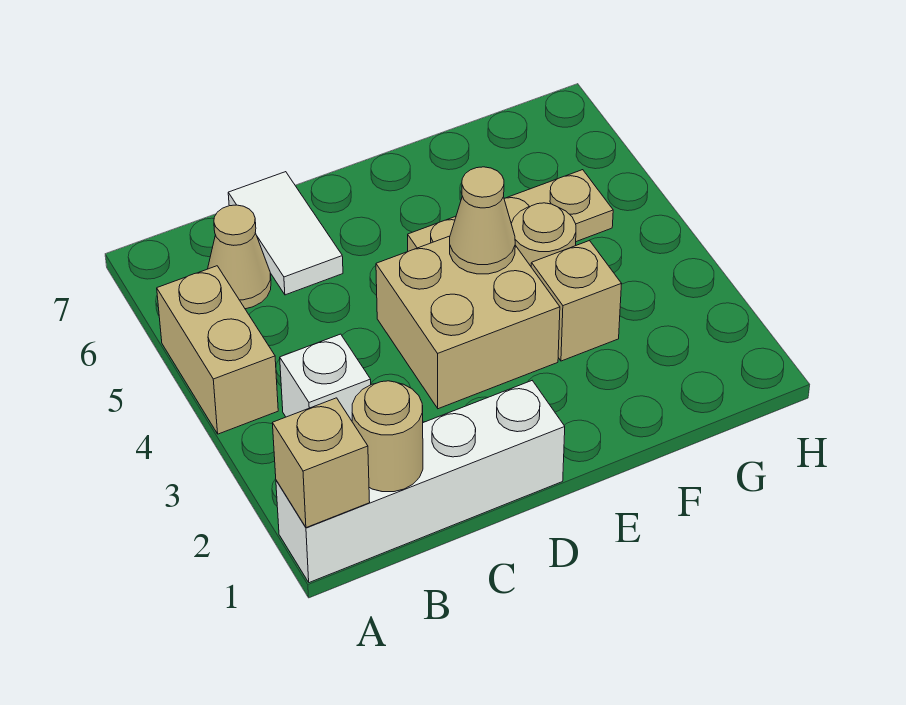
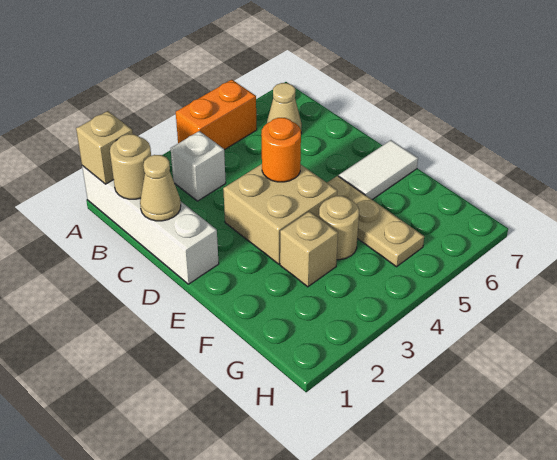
tan 1x2 brick [157,266,278,434] -> orange 1x2 brick [176,80,257,150]
white 1x2 tile [228,172,343,295] -> white 1x2 tile moved to [339,140,418,200]
none -> orange 1x1 round brick [262,118,301,182]
tan 1x1 cone [450,167,515,274] -> tan 1x1 cone moved to [140,155,181,221]

